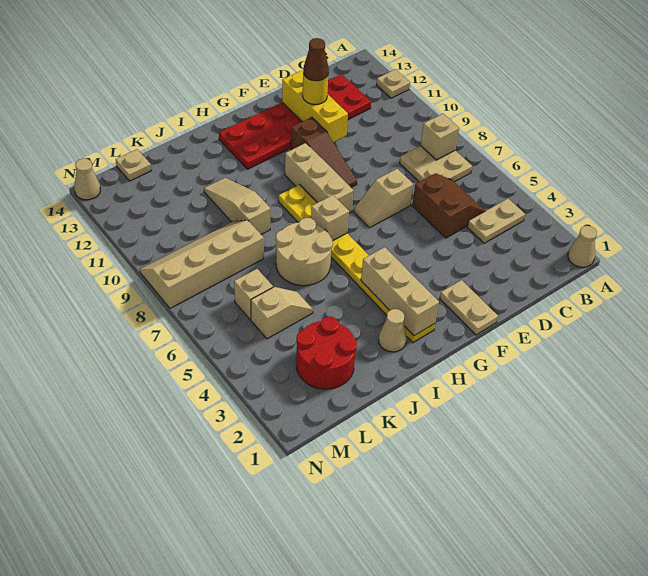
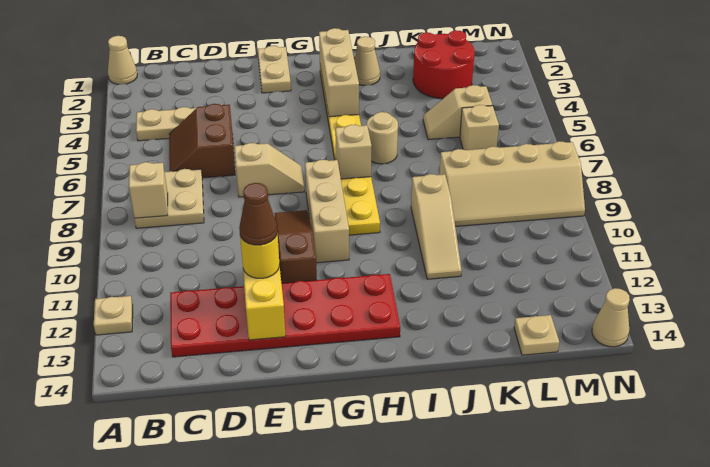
tan 2x2 round brick [276,218,333,286] -> tan 1x1 round brick [367,112,398,164]

